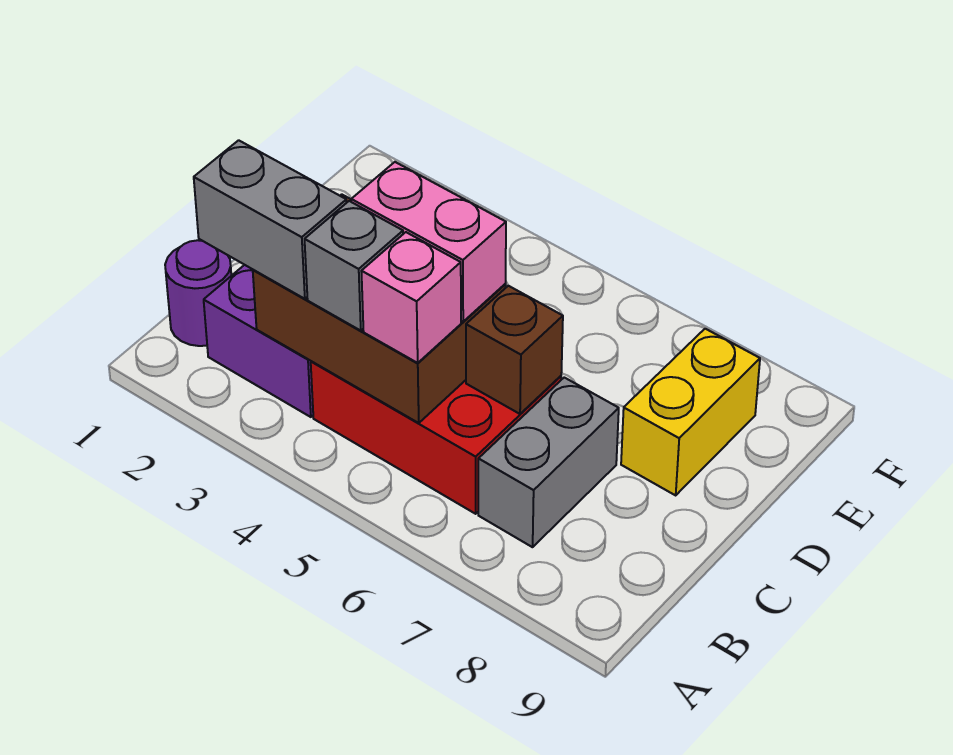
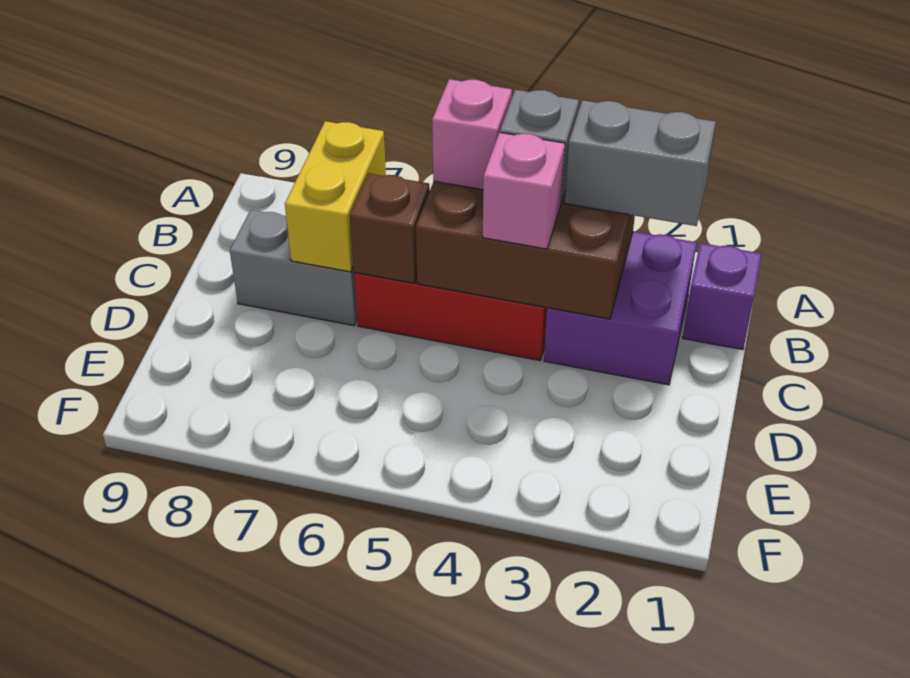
purple 1x1 round brick [165,240,231,346] -> purple 1x1 brick [683,243,761,350]
grey 1x2 brick [478,377,619,547] -> grey 1x2 brick turned to [230,210,357,326]
pink 1x2 brick [351,162,506,322] -> pink 1x1 brick [483,133,565,249]
yellow 1x2 brick [621,329,760,495] -> yellow 1x2 brick moved to [285,121,386,272]

